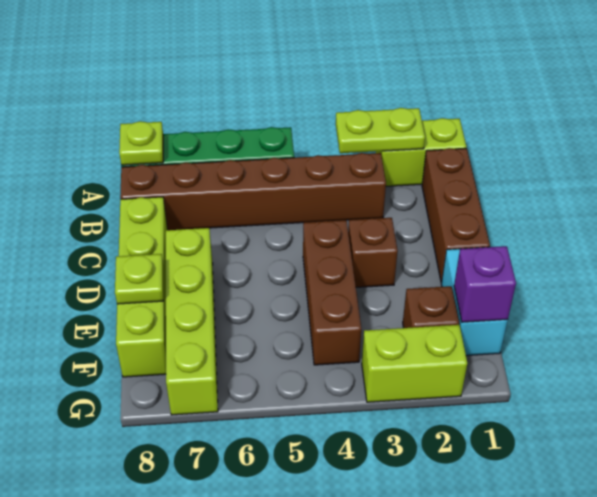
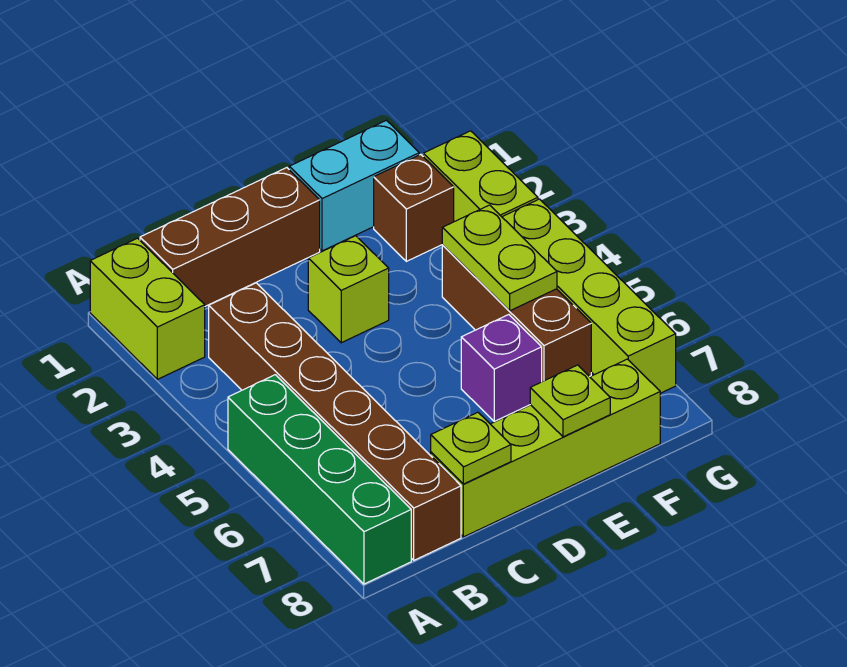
lime 1x2 plate [336,108,425,153] -> lime 1x2 plate moved to [442,205,557,311]
lime 1x1 plate [119,121,163,165] -> lime 1x1 plate moved to [431,412,511,484]
brown 1x1 brick [348,218,398,287] -> lime 1x1 brick [308,236,389,343]
brown 1x3 brick [303,220,361,365] -> brown 1x3 brick turned to [442,245,591,382]
lime 1x4 brick [166,228,218,415] -> lime 1x4 brick turned to [502,199,676,393]
purple 1x1 brick [454,246,516,322] -> purple 1x1 brick moved to [461,315,542,421]

